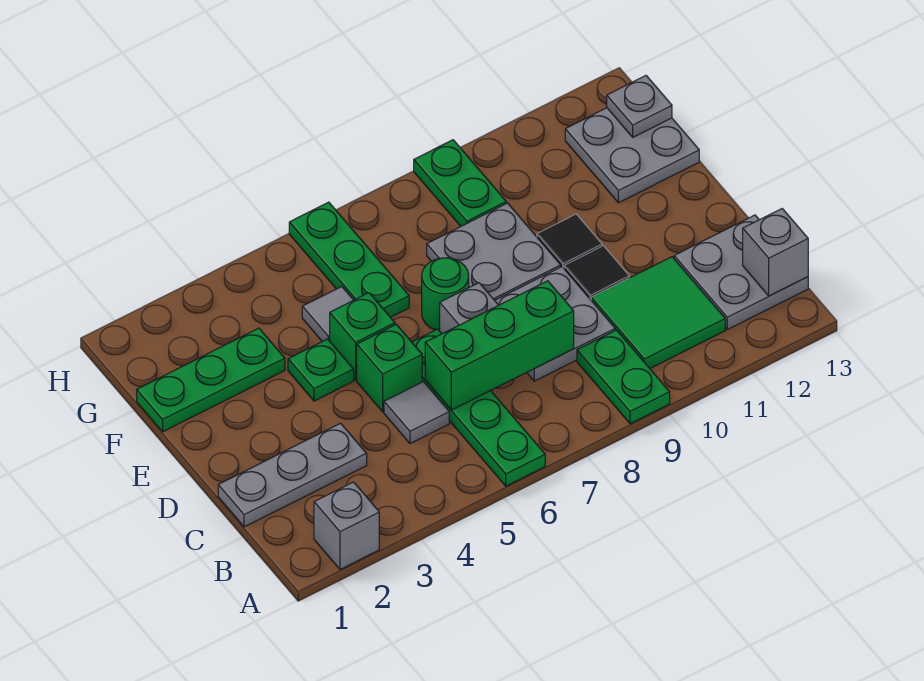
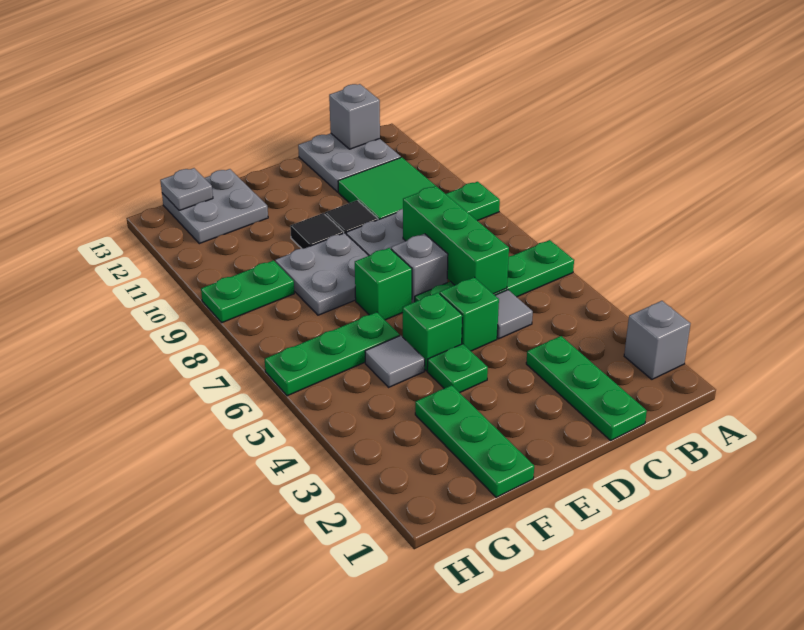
grey 1x3 plate [218,423,367,527] -> green 1x3 plate [526,336,647,440]
green 1x1 round brick [422,258,469,331] -> green 1x1 brick [355,248,412,320]

